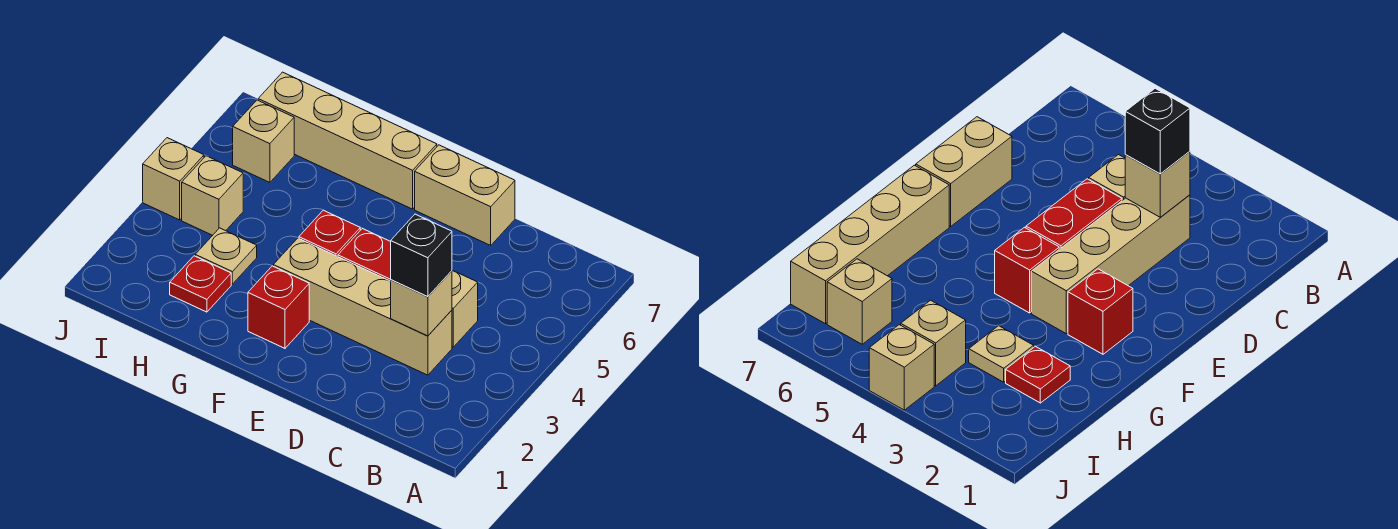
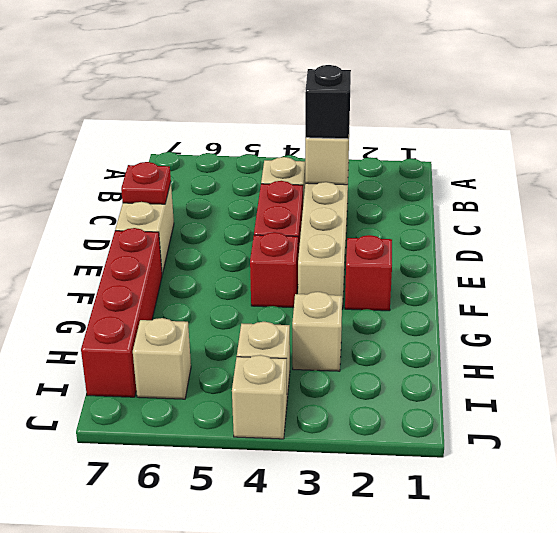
tan 1x4 brick [258,72,437,209] -> red 1x4 brick [81,228,162,397]
red 1x1 plate [170,256,231,312] -> red 1x1 plate moved to [121,162,171,204]
tan 1x1 plate [195,228,257,284] -> tan 1x1 brick [292,292,342,371]

